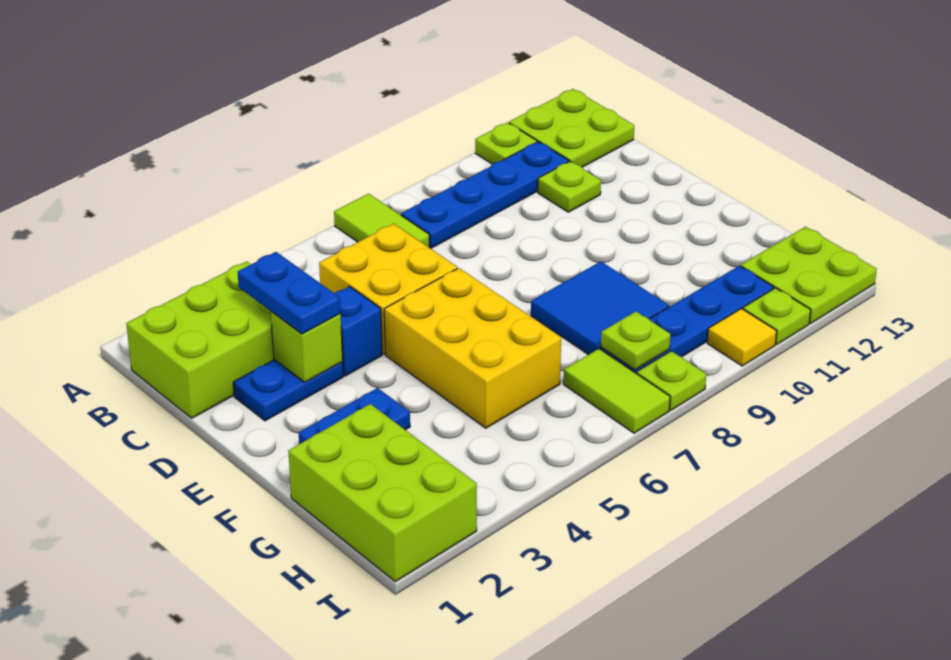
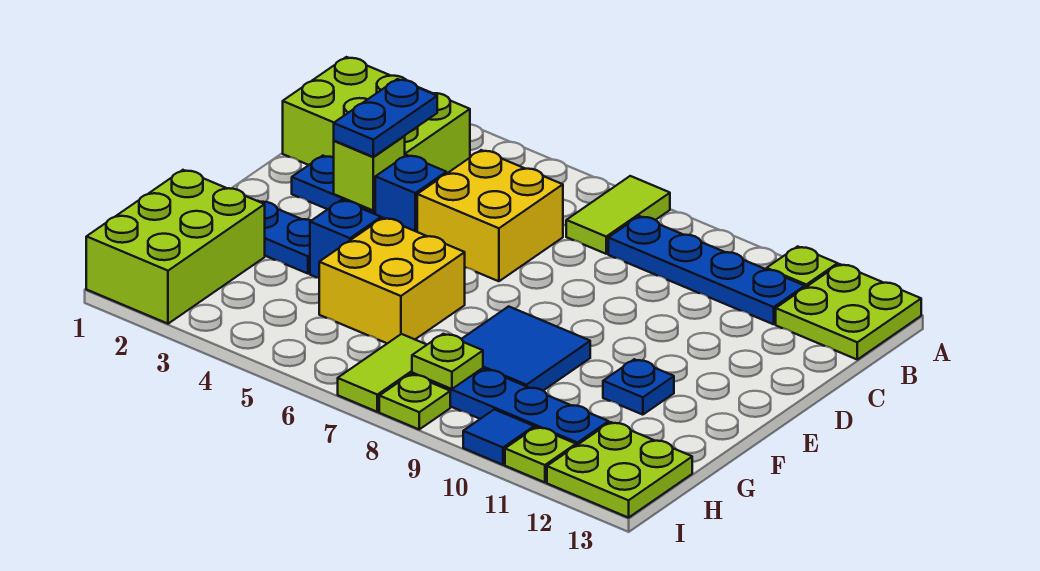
lime 1x1 plate [538,161,601,212] -> none
yellow 2x3 brick [384,268,561,428] -> yellow 2x2 brick [319,218,465,343]
none -> blue 1x1 brick [310,200,381,278]
none -> blue 1x1 plate [603,359,674,415]
yellow 1x1 tile [707,309,777,366] -> blue 1x1 tile [463,409,534,465]

